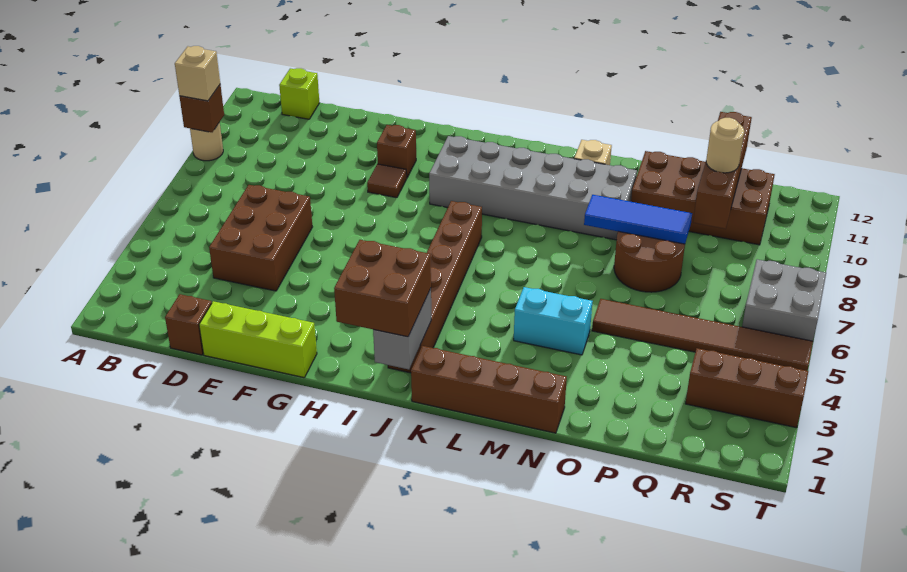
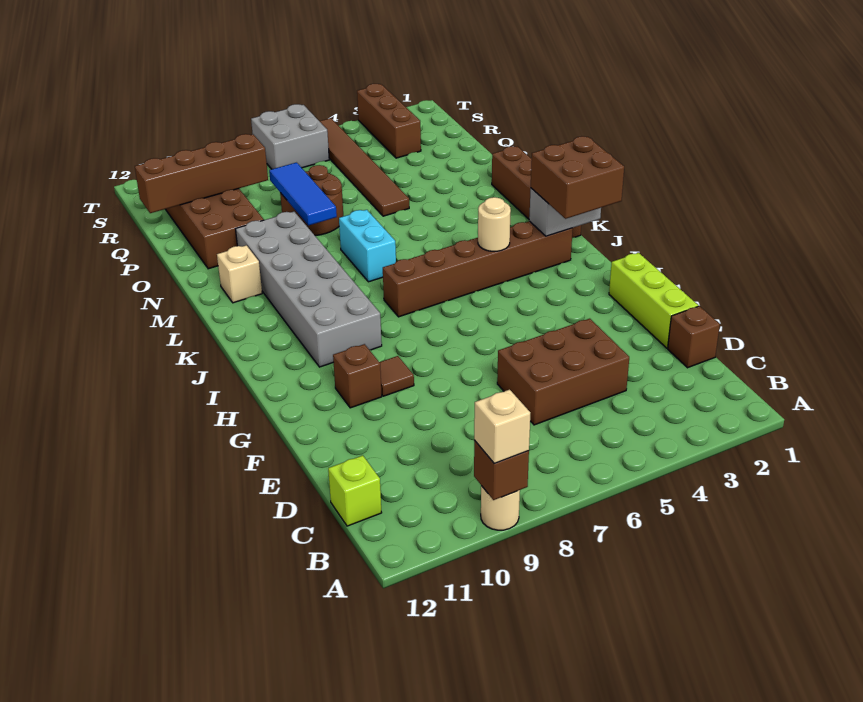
cyan 1x2 brick [514,287,593,355] -> cyan 1x2 brick moved to [339,210,396,282]
tan 1x1 round brick [706,118,744,173] -> tan 1x1 round brick moved to [478,197,511,251]

